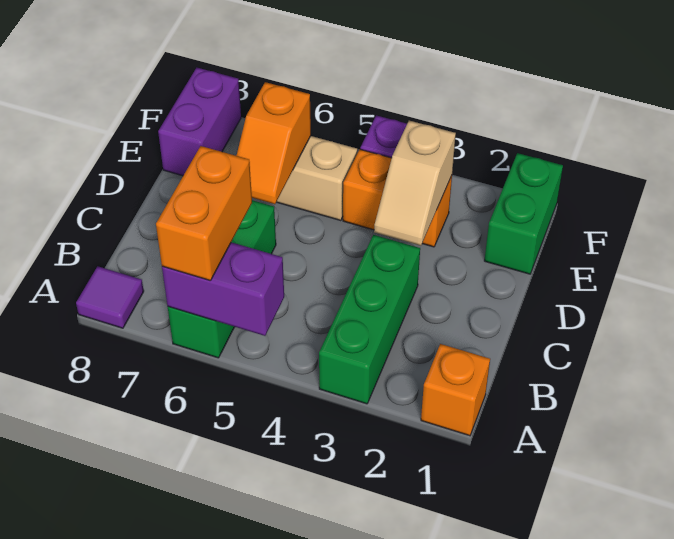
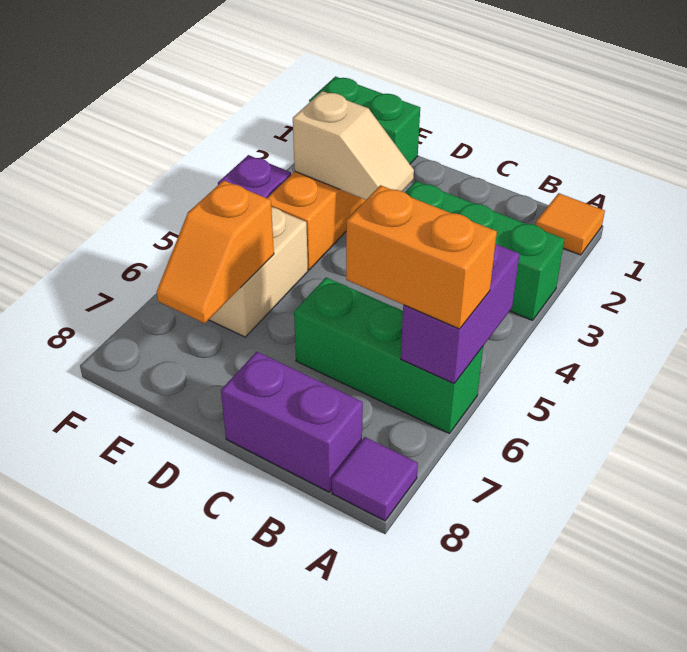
orange 1x1 brick [421,344,490,436] -> orange 1x1 tile [536,193,605,255]
orange 1x2 slope [236,82,311,204] -> orange 1x2 slope turned to [157,180,274,323]
purple 1x2 brick [158,68,241,176] -> purple 1x2 brick moved to [221,352,363,492]

